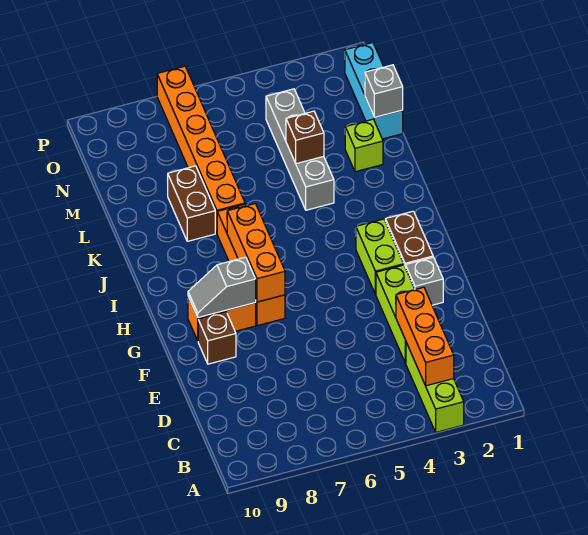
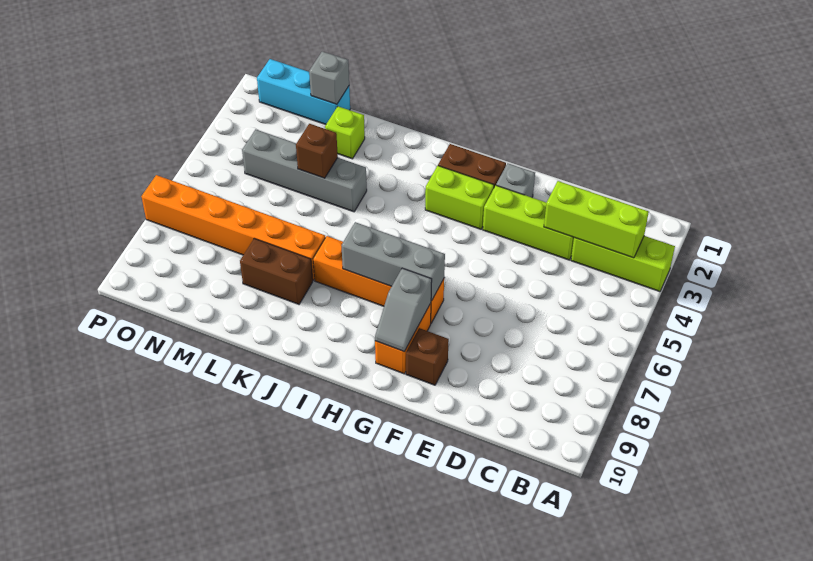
orange 1x3 brick [396,287,454,386] -> lime 1x3 brick [544,181,649,258]
orange 1x3 brick [227,204,285,302] -> grey 1x3 brick [341,222,445,301]

